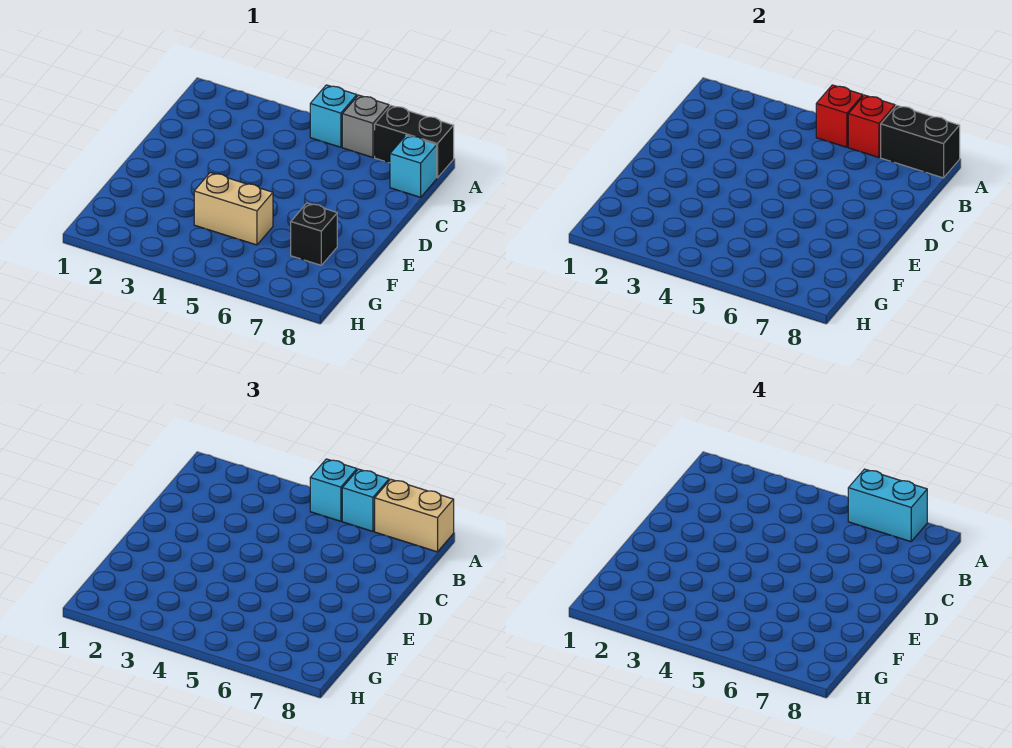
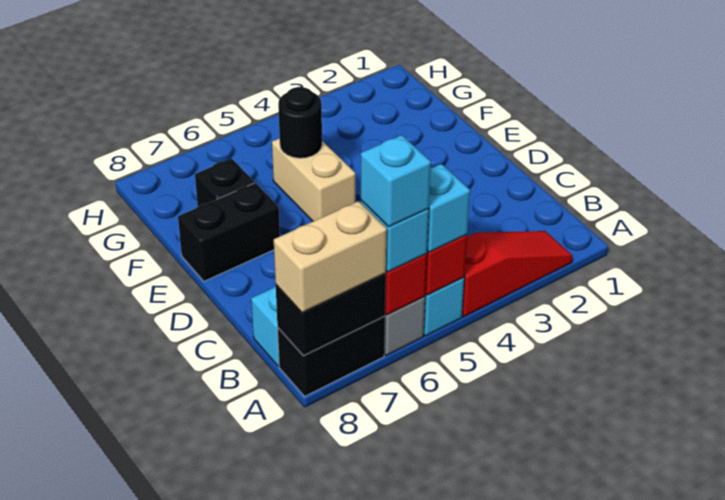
none -> red 1x3 slope [462,231,573,317]
cyan 1x2 brick [848,469,927,542] -> cyan 1x1 brick [361,135,431,227]
none -> black 1x2 brick [178,183,280,281]
tan 1x2 brick [194,173,273,245] -> tan 1x2 brick turned to [272,138,355,221]
none -> black 1x1 round brick [278,87,322,158]

